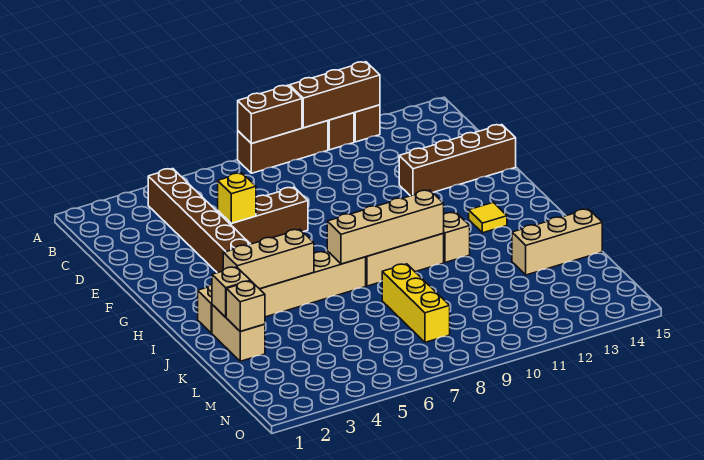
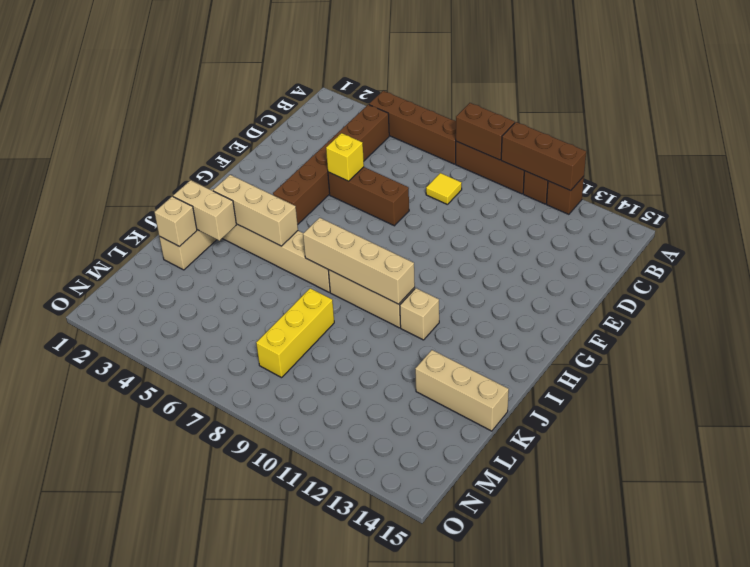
brown 1x4 brick [399,125,516,196] -> brown 1x4 brick moved to [369,91,456,164]
yellow 1x1 tile [469,202,507,233] -> yellow 1x1 tile moved to [426,173,462,204]
tan 1x1 brick [212,267,250,317] -> tan 1x2 brick [173,180,236,241]

